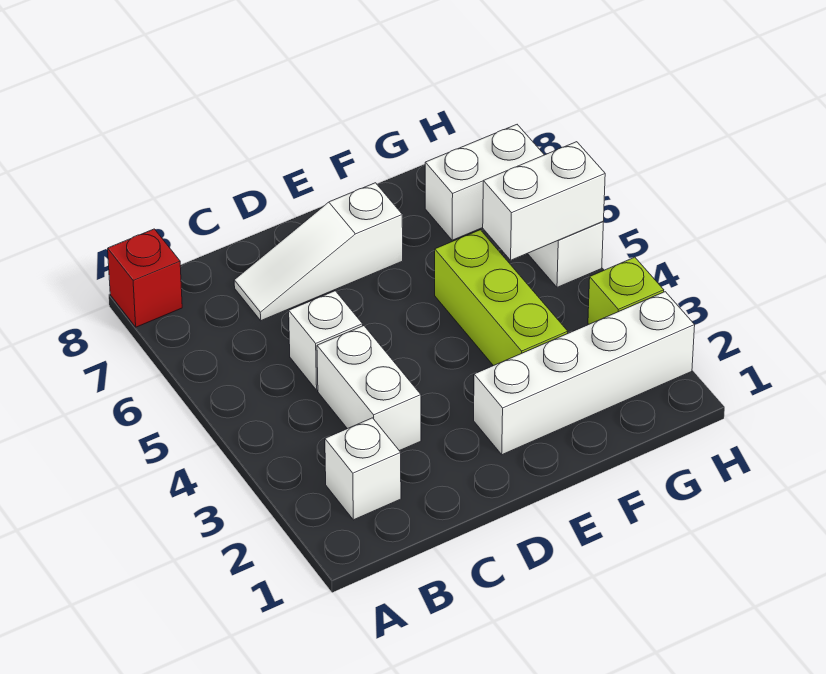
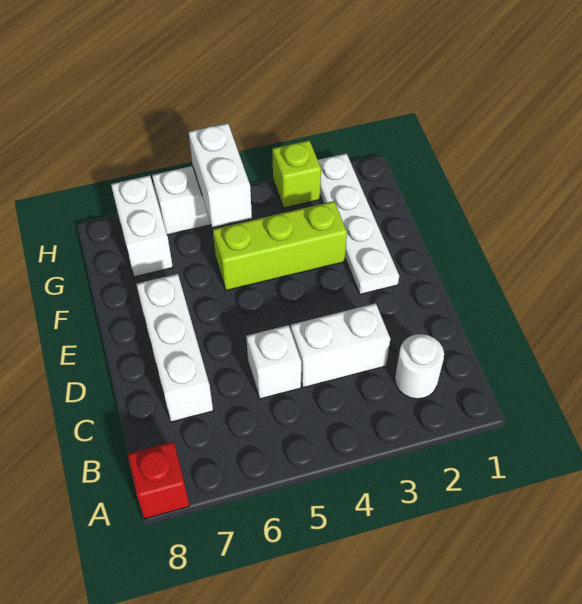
white 1x1 brick [325,418,401,520] -> white 1x1 round brick [395,334,444,399]
white 1x3 slope [234,183,403,321] -> white 1x3 brick [136,274,213,422]
white 1x4 brick [474,292,695,455] -> white 1x4 plate [318,153,399,294]

